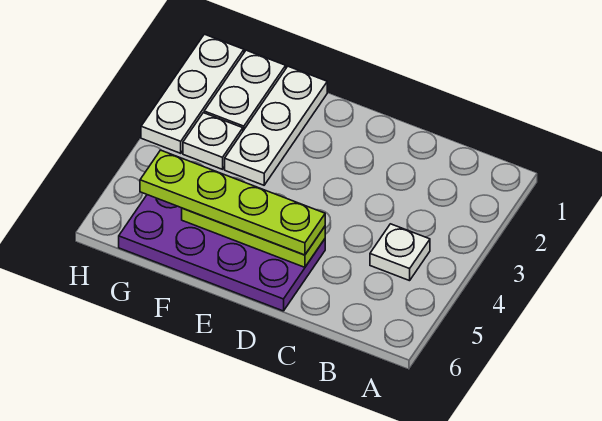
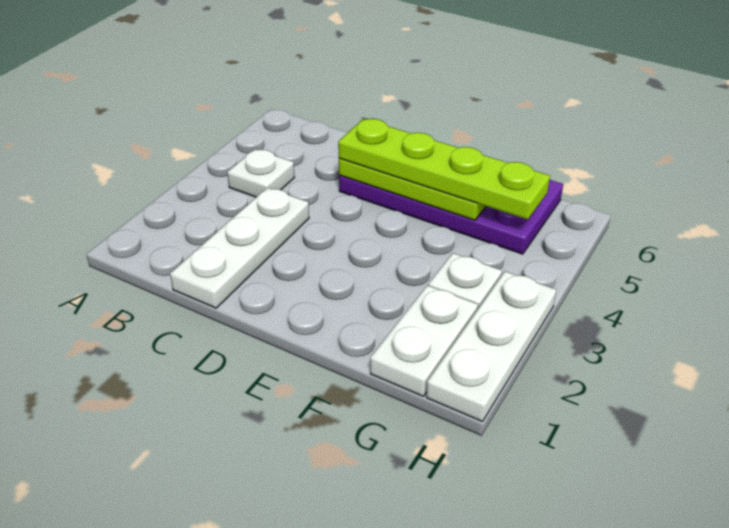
white 1x3 plate [225,66,327,185] -> white 1x3 plate moved to [170,188,309,308]

